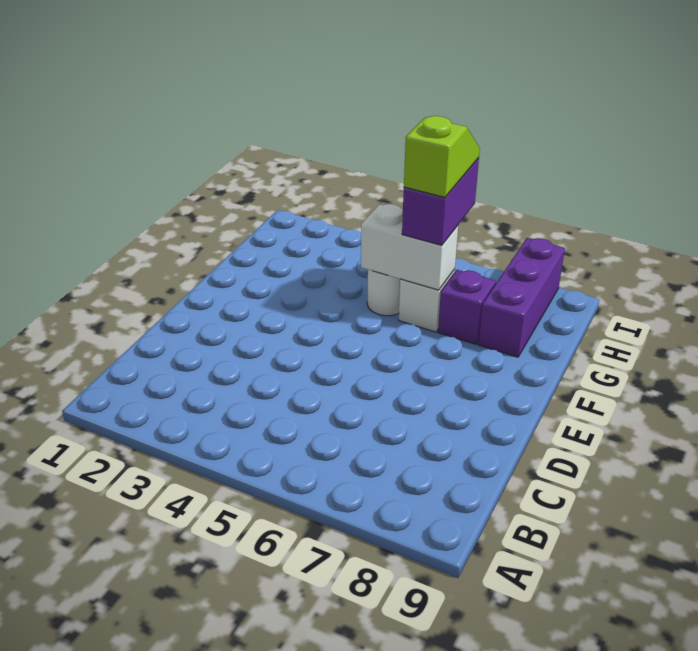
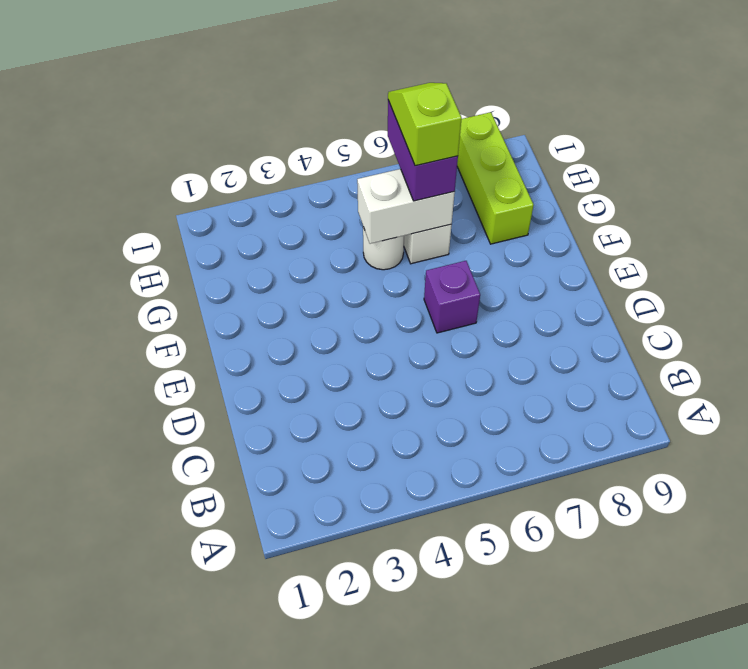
purple 1x1 brick [438,270,496,344] -> purple 1x1 brick moved to [424,261,480,333]
purple 1x3 brick [478,238,565,357] -> lime 1x3 brick [457,112,534,244]

